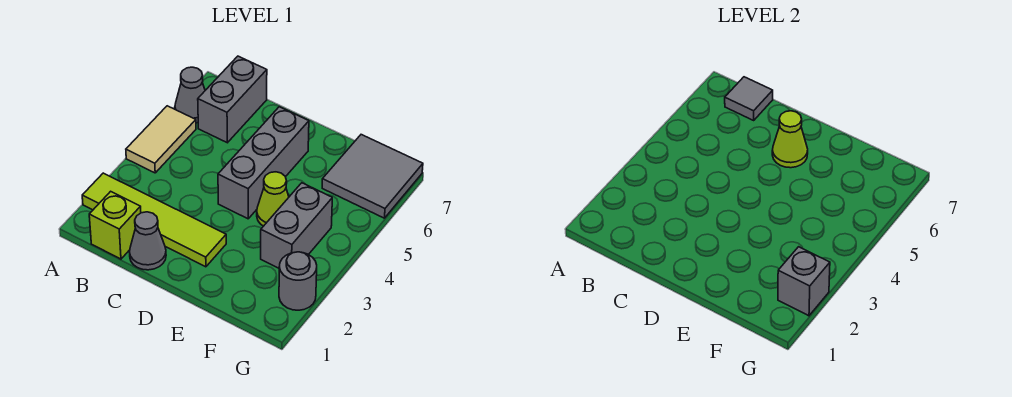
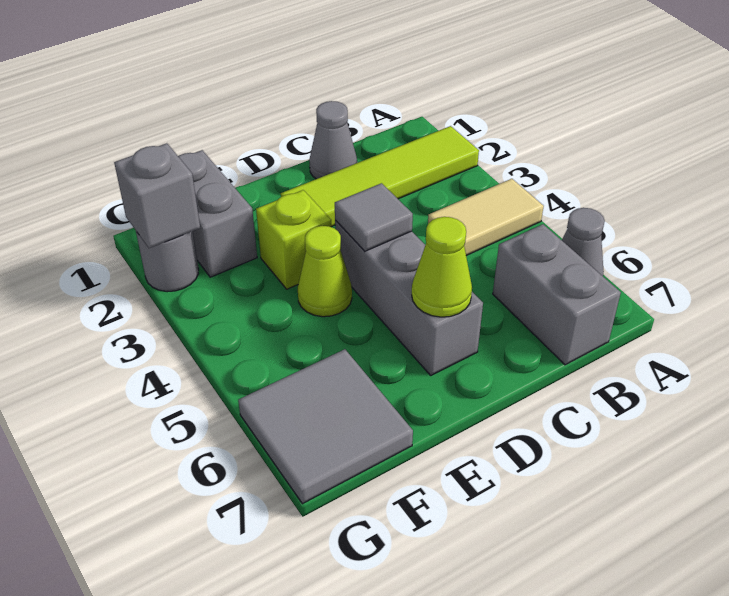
tan 1x2 tile [126,106,196,173] -> tan 1x2 tile turned to [428,179,544,256]
lime 1x1 brick [89,191,141,259] -> lime 1x1 brick moved to [256,190,331,289]
grey 1x1 tile [725,77,773,120] -> grey 1x1 tile moved to [335,183,413,251]
grey 1x2 brick [261,183,332,268] -> grey 1x2 brick moved to [178,150,257,277]

